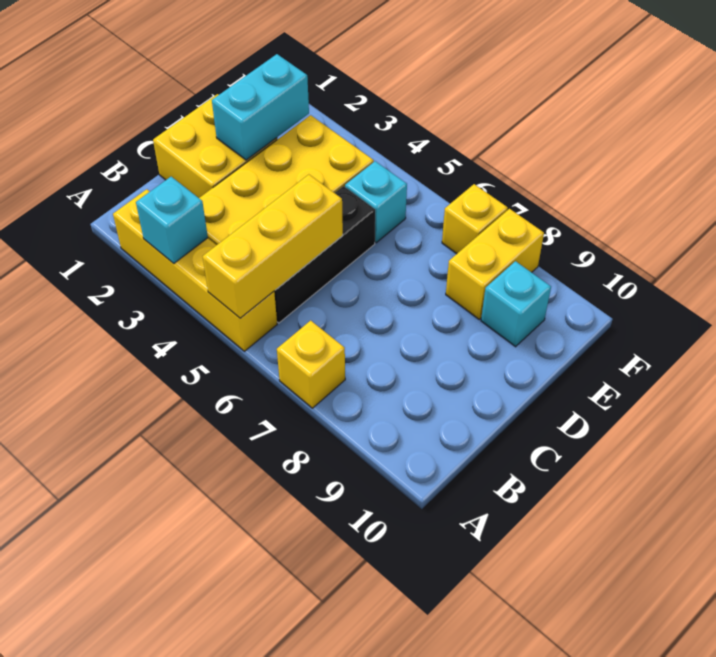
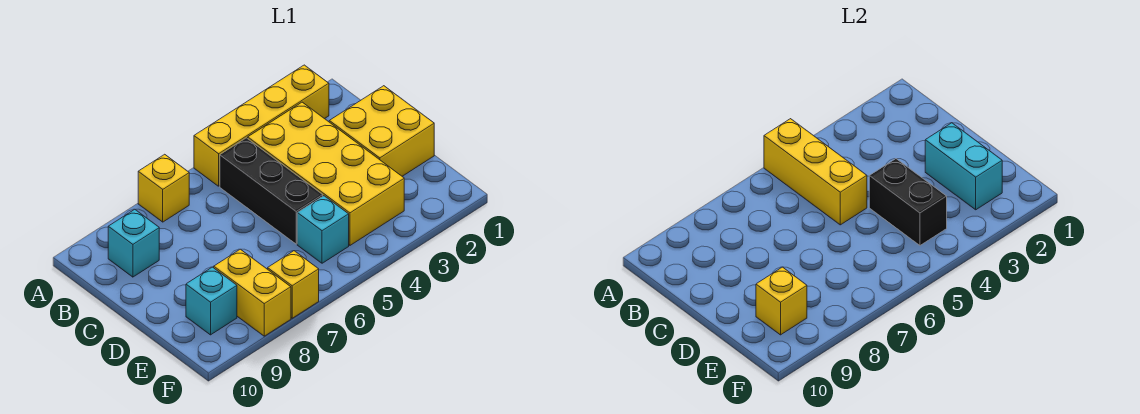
cyan 1x1 brick [136,177,208,263] -> cyan 1x1 brick moved to [108,209,159,277]
none -> black 1x2 brick [869,159,947,245]
none -> yellow 1x1 brick [756,267,807,335]

